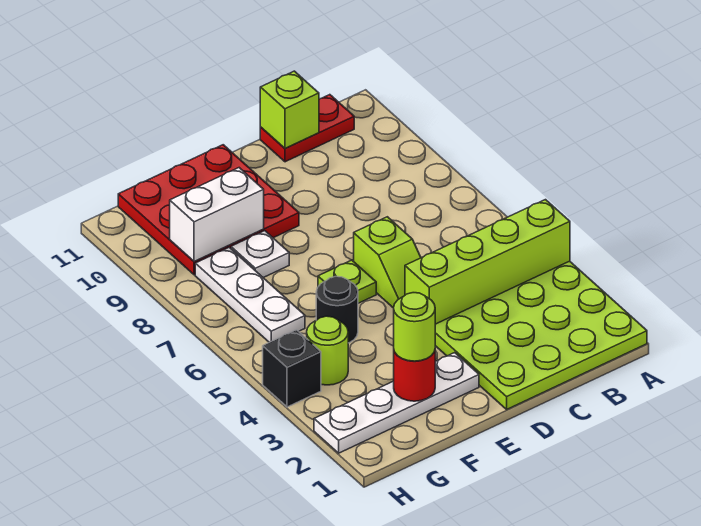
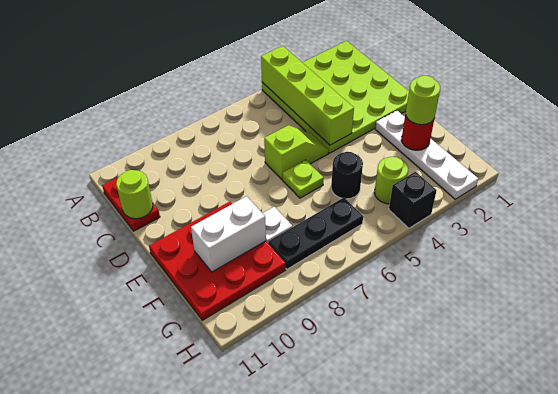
lime 1x1 brick [260,71,319,149] -> lime 1x1 round brick [116,170,153,219]
white 1x2 brick [170,168,264,261] -> white 1x2 brick turned to [191,196,266,272]
white 1x3 plate [195,247,305,342] -> black 1x3 plate [268,198,363,269]

